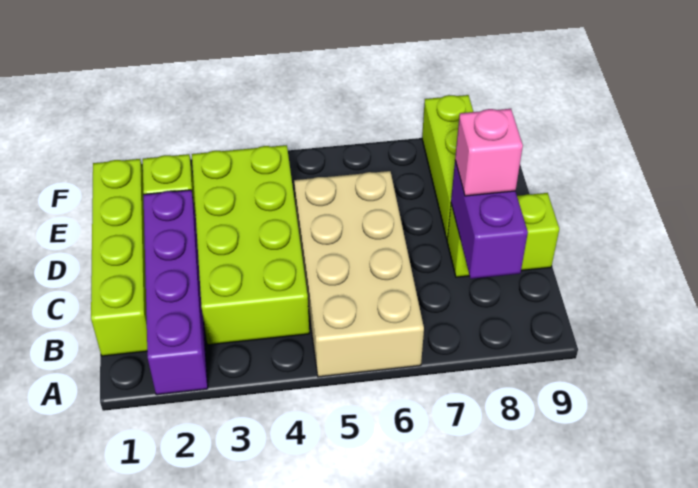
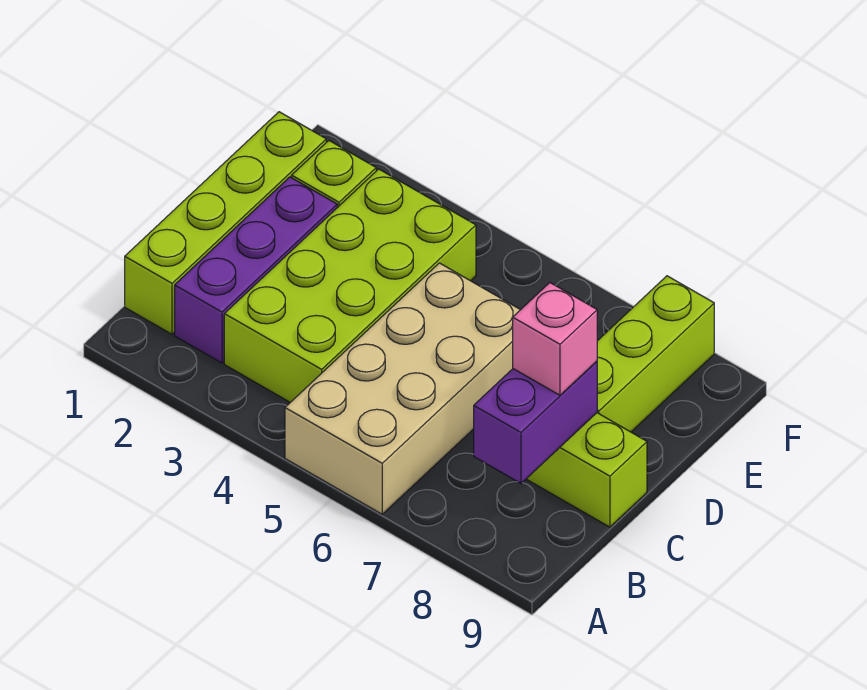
purple 1x4 brick [143,190,208,395] -> purple 1x3 brick [175,177,337,363]

